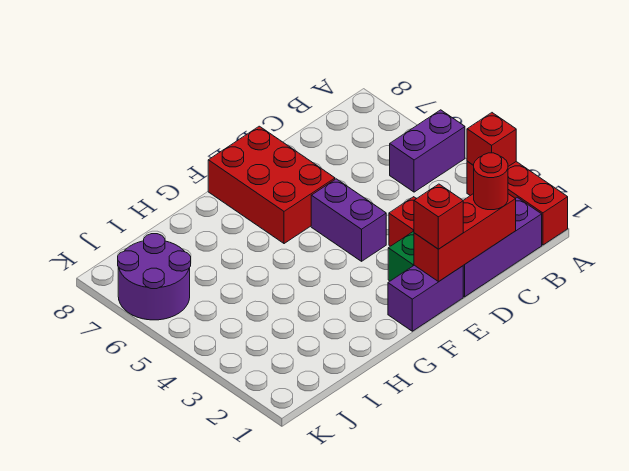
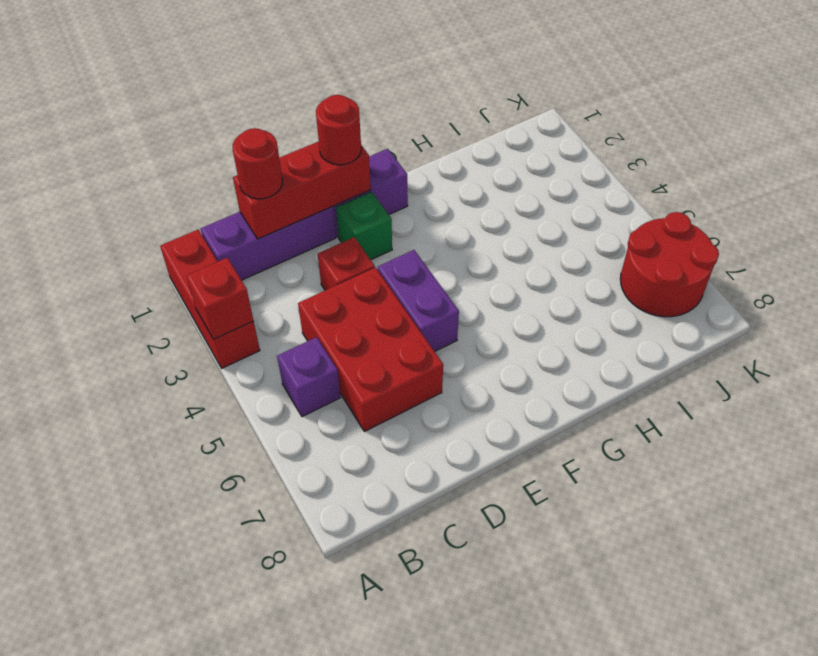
purple 1x2 brick [390,110,465,192] -> purple 1x1 brick [277,337,341,417]
red 1x1 brick [414,184,463,249] -> red 1x1 round brick [316,95,361,165]
red 2x3 brick [208,126,335,244] -> red 2x3 brick moved to [298,268,443,432]
purple 2x2 round brick [118,234,191,320] -> red 2x2 round brick [620,212,719,317]

